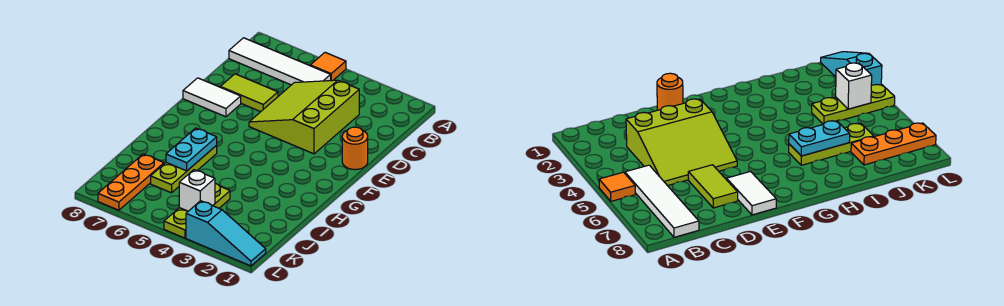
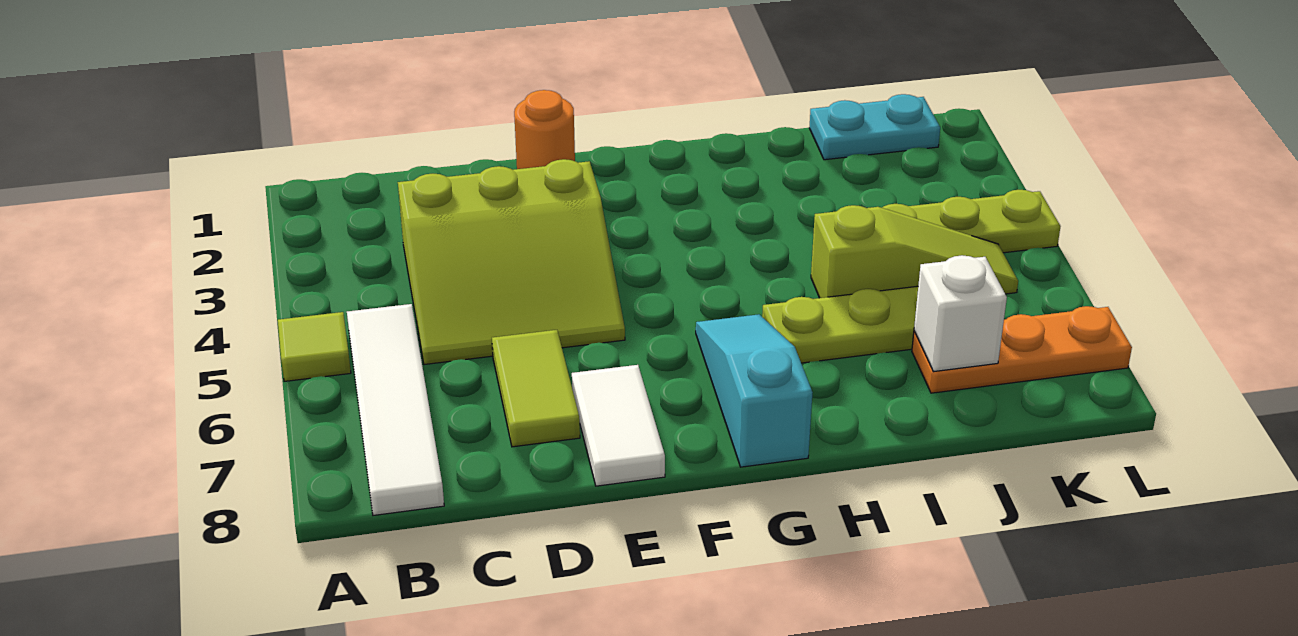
orange 1x1 tile [310,52,346,81] -> lime 1x1 tile [278,312,351,381]
cyan 1x2 plate [166,128,217,171] -> cyan 1x2 plate moved to [809,94,940,160]
none -> lime 1x3 slope [811,205,1018,298]
white 1x1 brick [179,170,215,211] -> white 1x1 brick moved to [914,255,1007,372]
cyan 1x3 slope [186,201,266,266] -> cyan 1x3 slope moved to [696,314,813,467]

